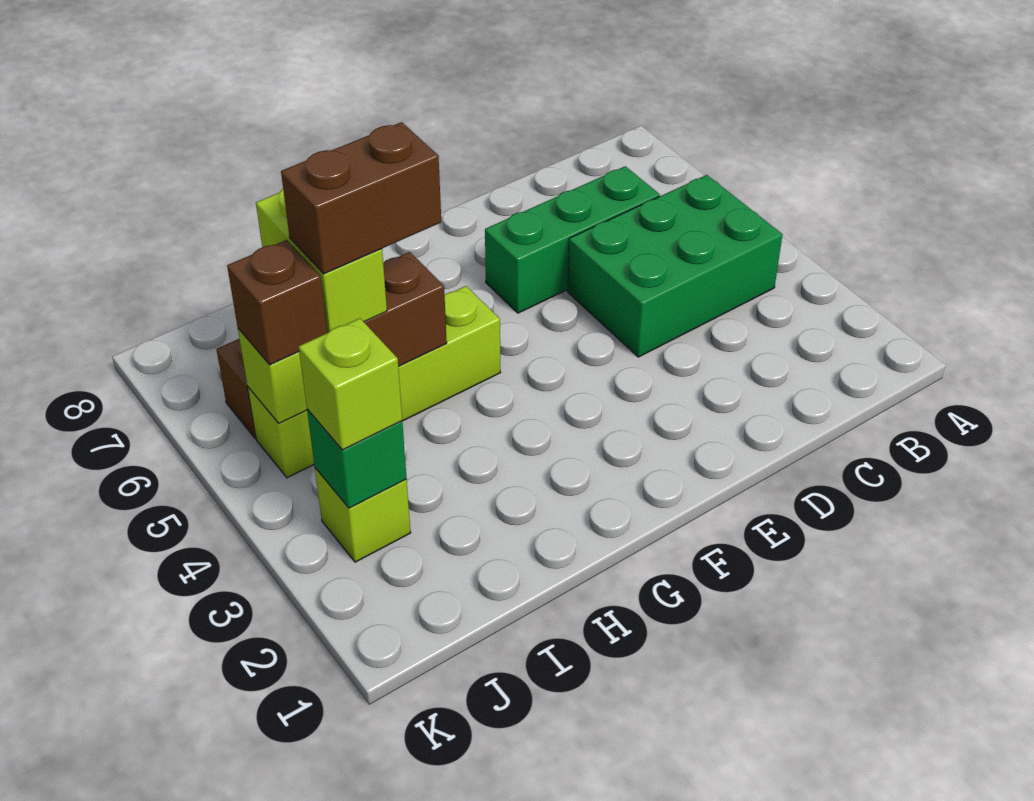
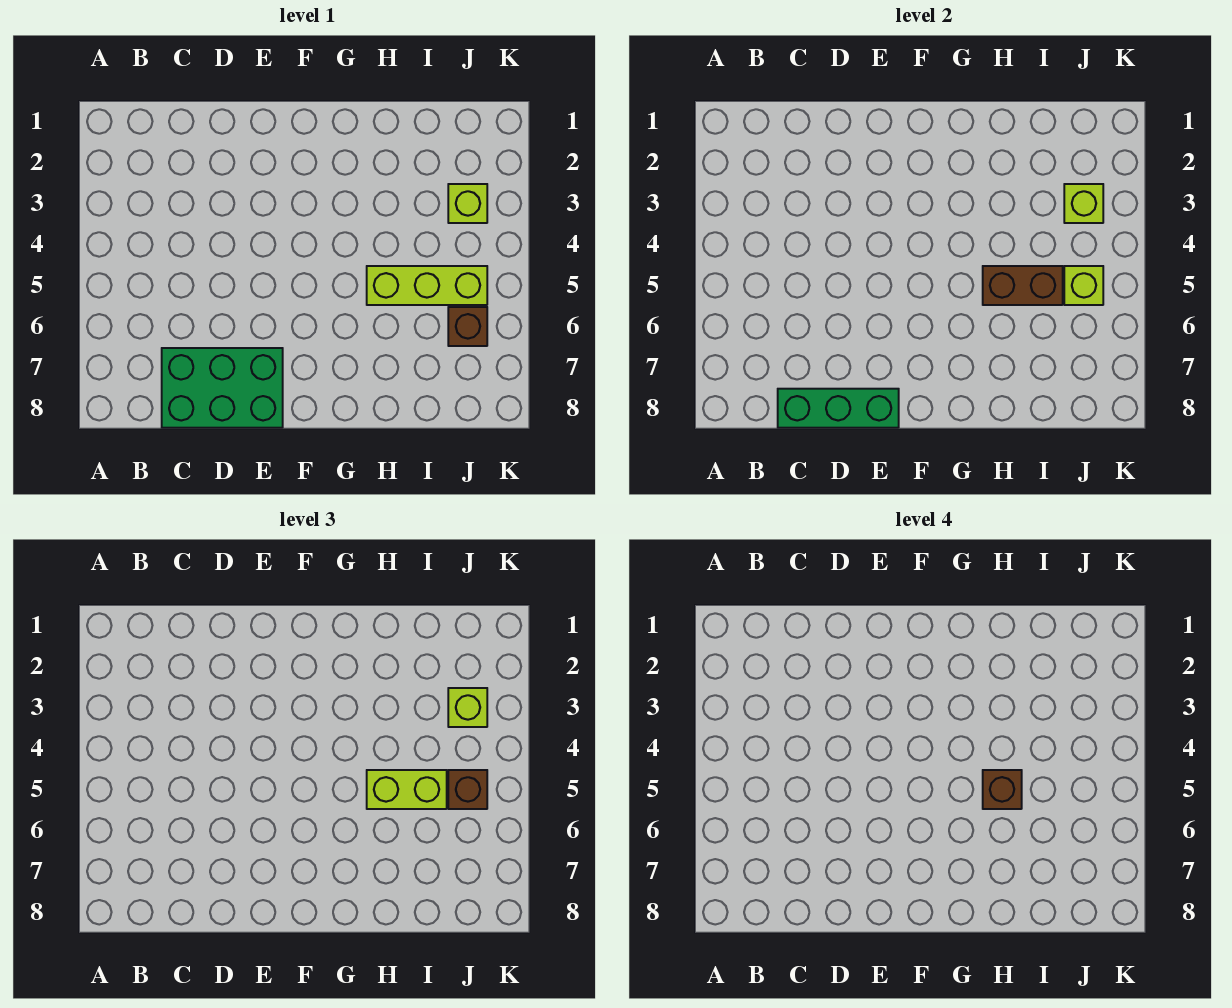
green 2x3 brick [567,175,783,357] -> green 2x3 brick moved to [162,348,283,428]
green 1x3 brick [485,166,660,313] -> green 1x3 brick moved to [778,389,899,428]
lime 1x4 brick [248,286,500,478] -> lime 1x3 brick [367,266,487,305]
brown 1x2 brick [281,122,441,274] -> brown 1x1 brick [983,770,1022,809]
lime 1x2 brick [256,189,387,333] -> lime 1x2 brick turned to [367,770,447,809]
green 1x1 brick [307,409,407,508] -> lime 1x1 brick [1064,184,1103,223]

